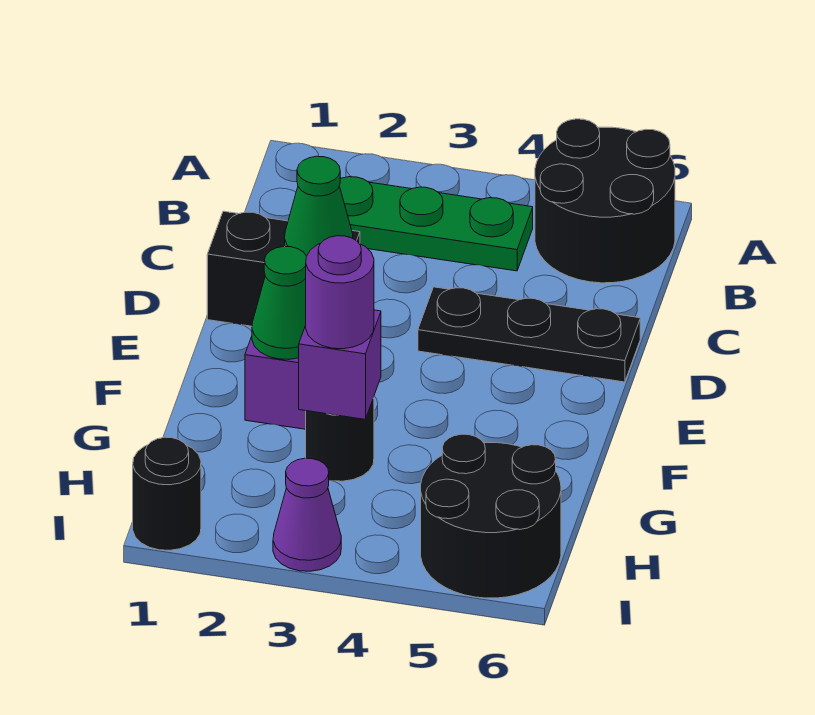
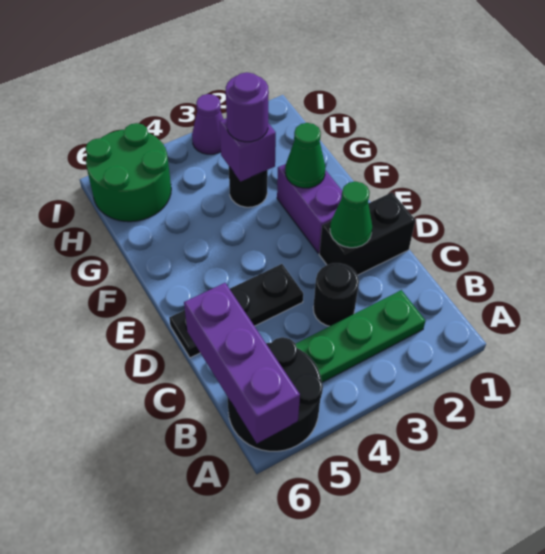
none -> purple 1x3 brick [184,283,300,443]
black 2x2 round brick [421,434,561,598] -> green 2x2 round brick [85,123,171,222]
black 1x1 round brick [133,437,201,550] -> black 1x1 round brick moved to [313,263,359,326]

